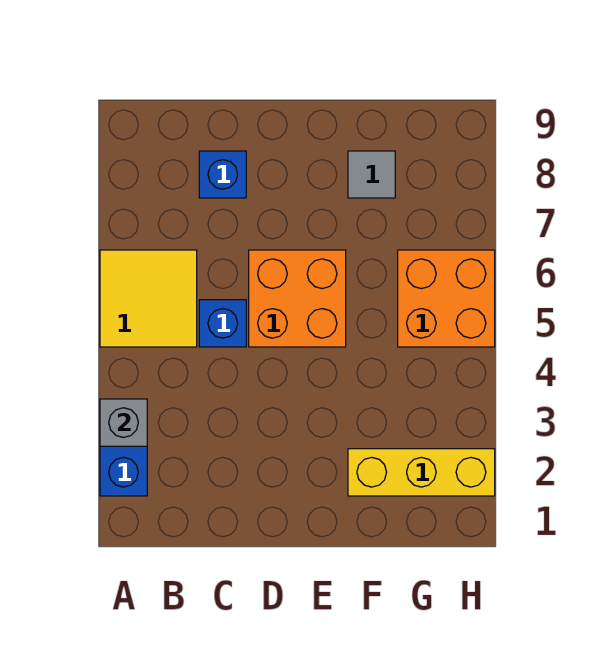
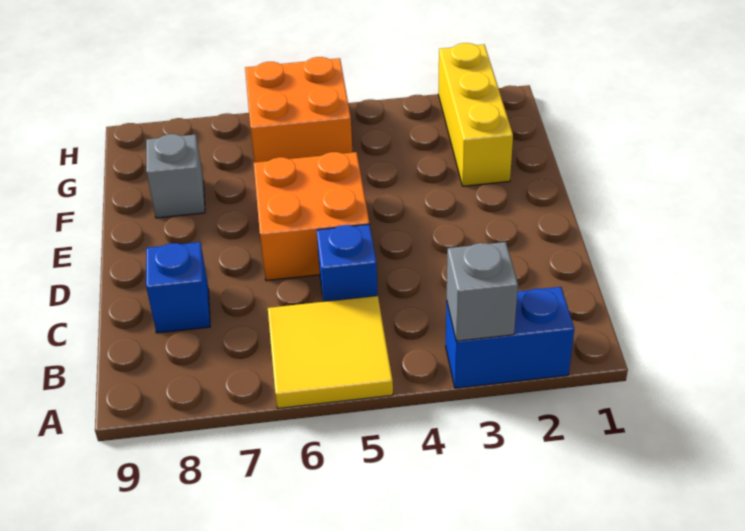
grey 1x1 tile [348,151,395,198] -> grey 1x1 brick [146,134,205,218]

